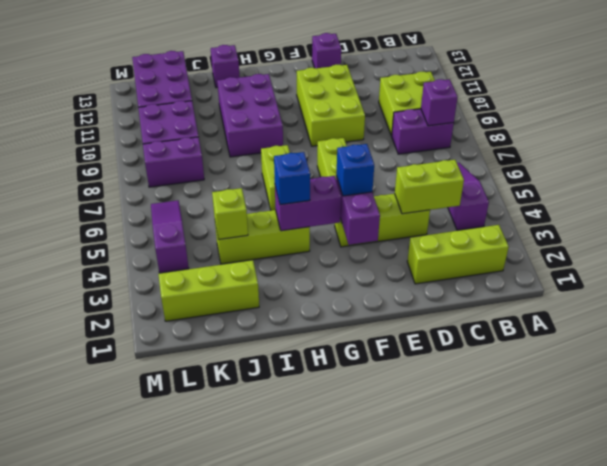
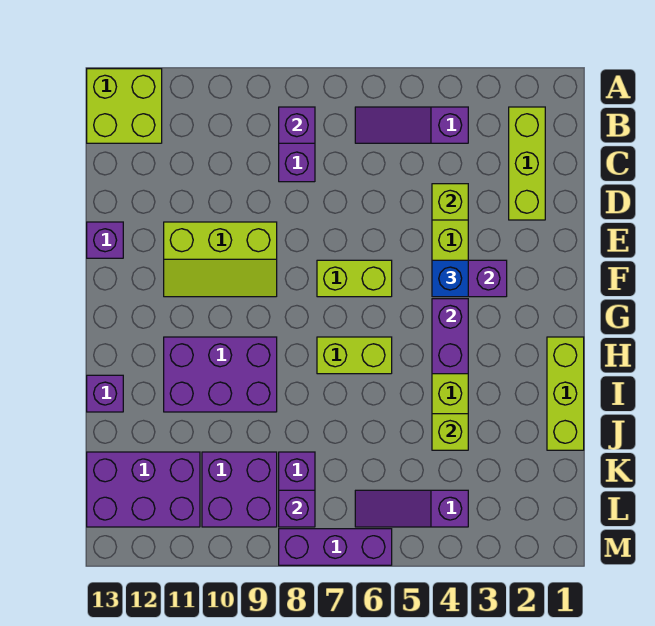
lime 2x2 brick [379,72,435,136] -> lime 2x2 brick moved to [87,69,162,143]
lime 1x2 brick [395,160,464,214] -> lime 1x1 brick [432,184,468,220]
lime 2x3 brick [297,65,365,146] -> lime 2x3 slope [164,222,277,297]
blue 1x1 brick [274,152,310,205] -> none
lime 1x3 brick [158,260,259,321] -> lime 1x3 brick moved to [547,337,584,450]
none -> purple 1x1 brick [279,490,315,527]
none -> purple 1x3 brick [279,529,392,565]

